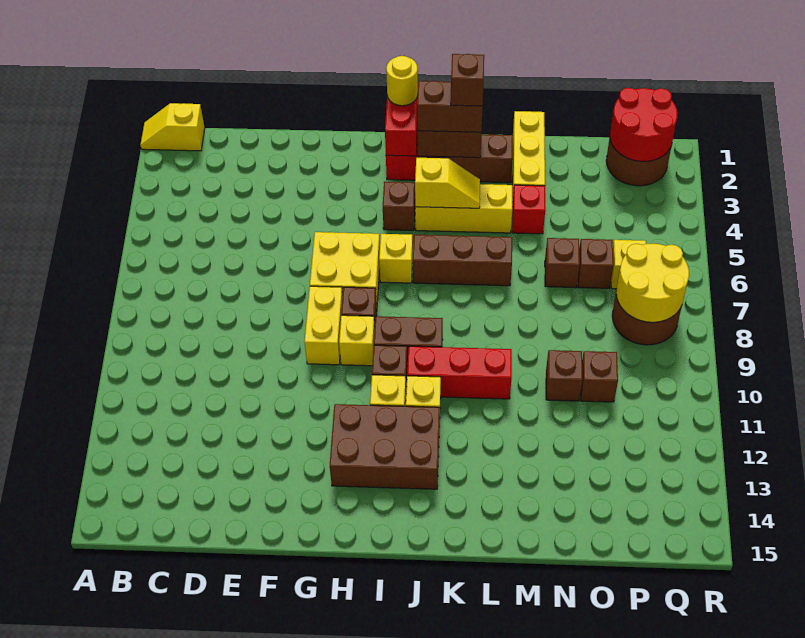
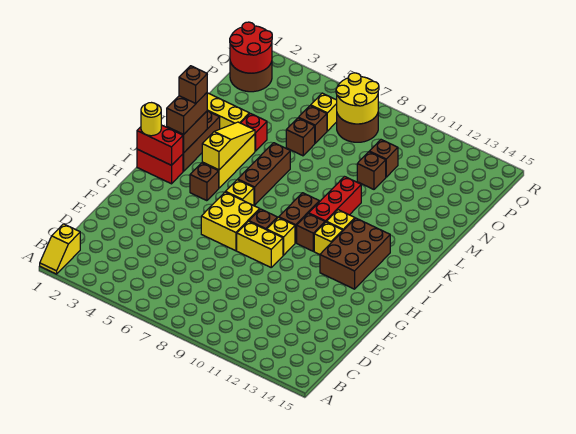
yellow 1x2 slope [415,158,480,208] -> yellow 1x3 slope [202,122,255,170]

